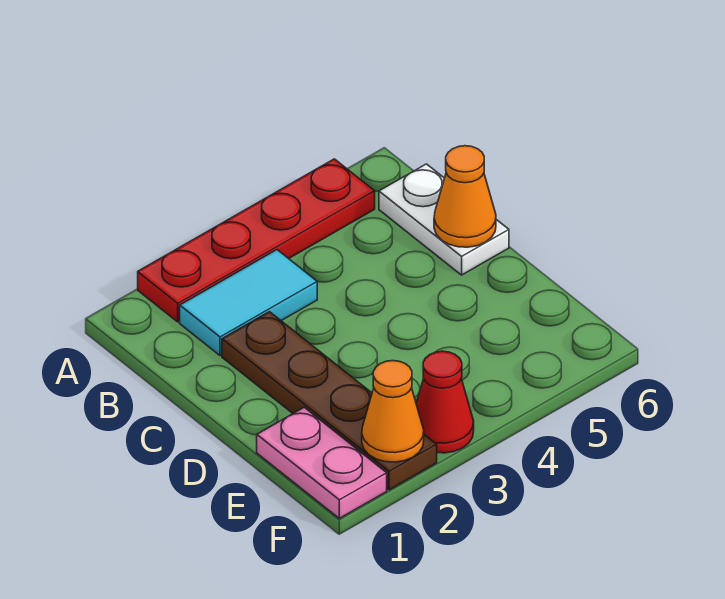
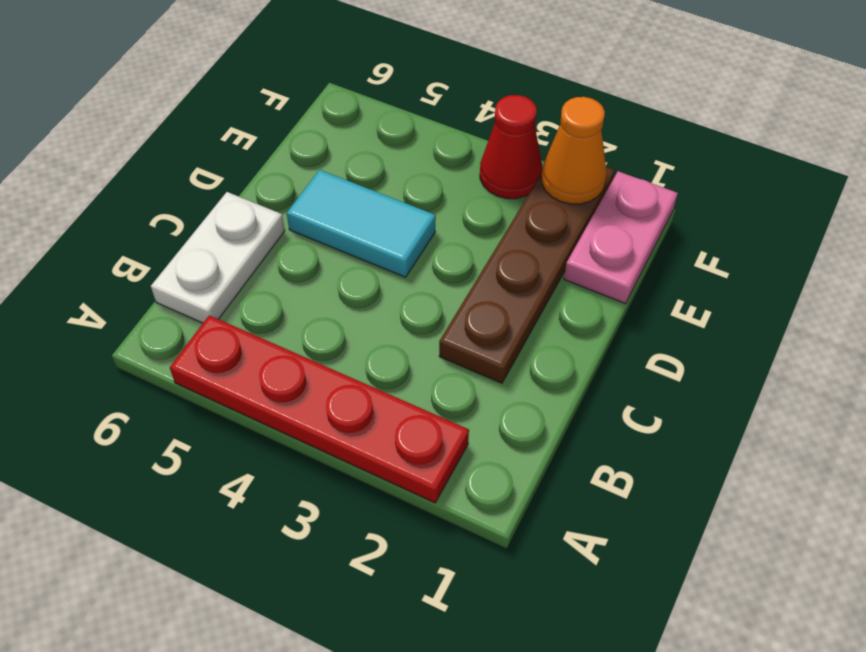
cyan 1x2 tile [180,250,317,356] -> cyan 1x2 tile moved to [287,170,436,277]
orange 1x1 cone [434,146,496,247] -> none

